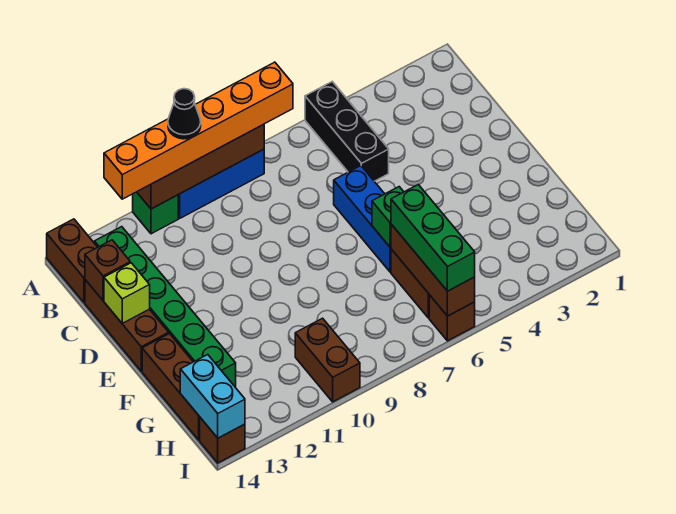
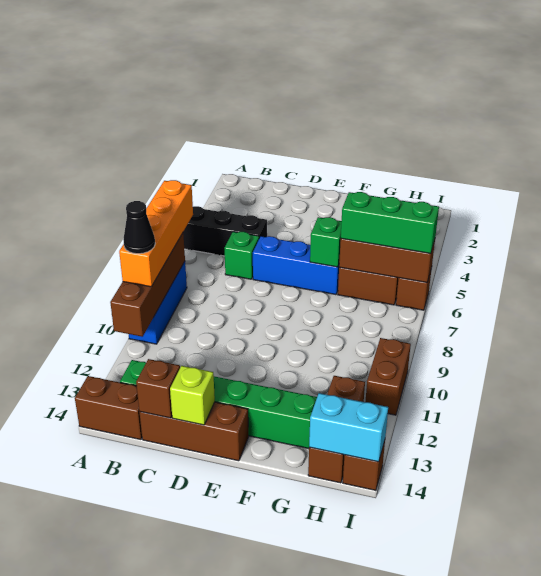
orange 1x6 brick [104,62,293,199] -> orange 1x4 brick [119,180,193,287]
green 1x1 brick [133,192,178,234] -> green 1x1 brick moved to [225,232,259,279]
brown 1x3 brick [142,334,200,440] -> brown 1x3 brick turned to [308,376,365,483]
brown 1x2 brick [295,318,360,402] -> brown 1x2 brick turned to [365,338,411,415]

